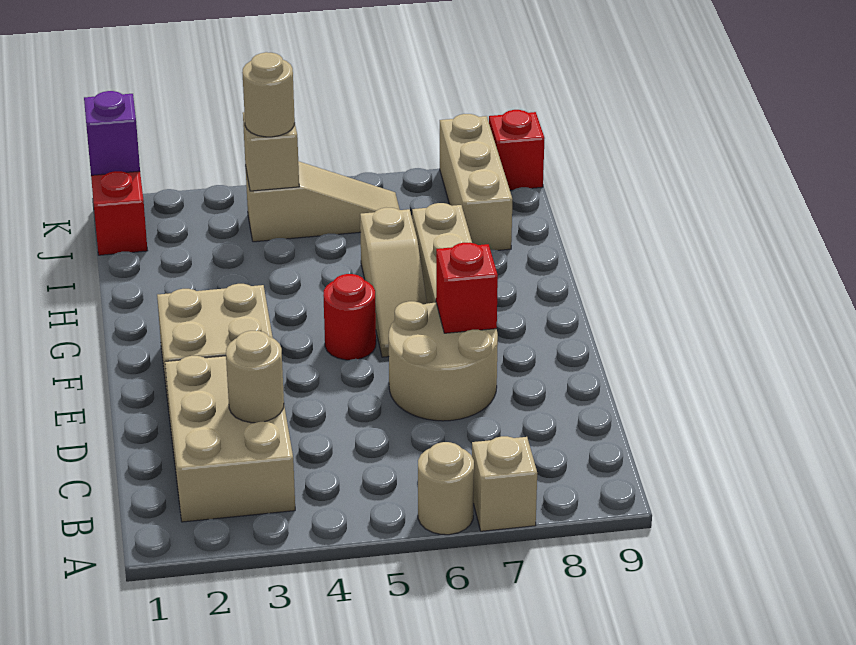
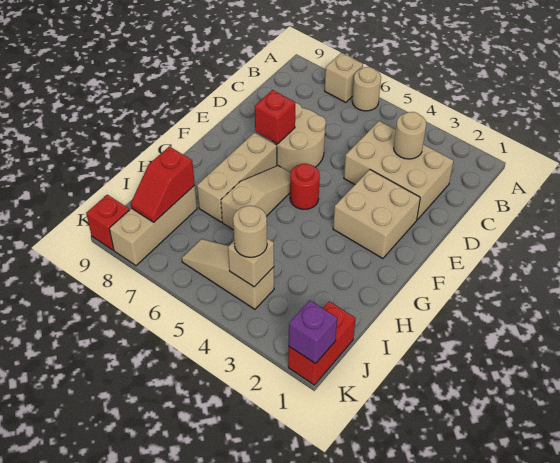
tan 2x3 brick [165,356,295,522] -> tan 2x3 brick turned to [344,121,454,220]
none -> red 1x2 slope [131,146,195,222]

